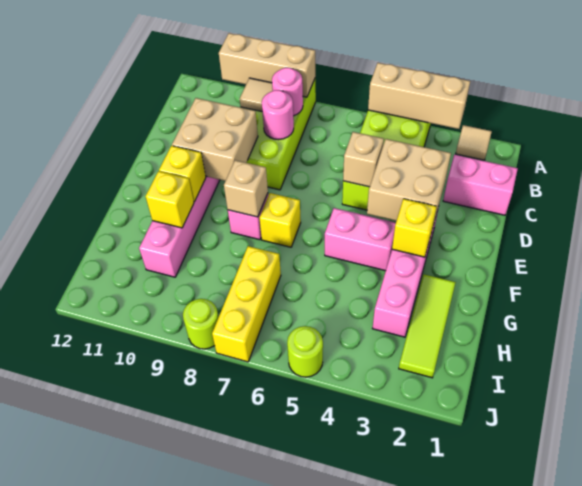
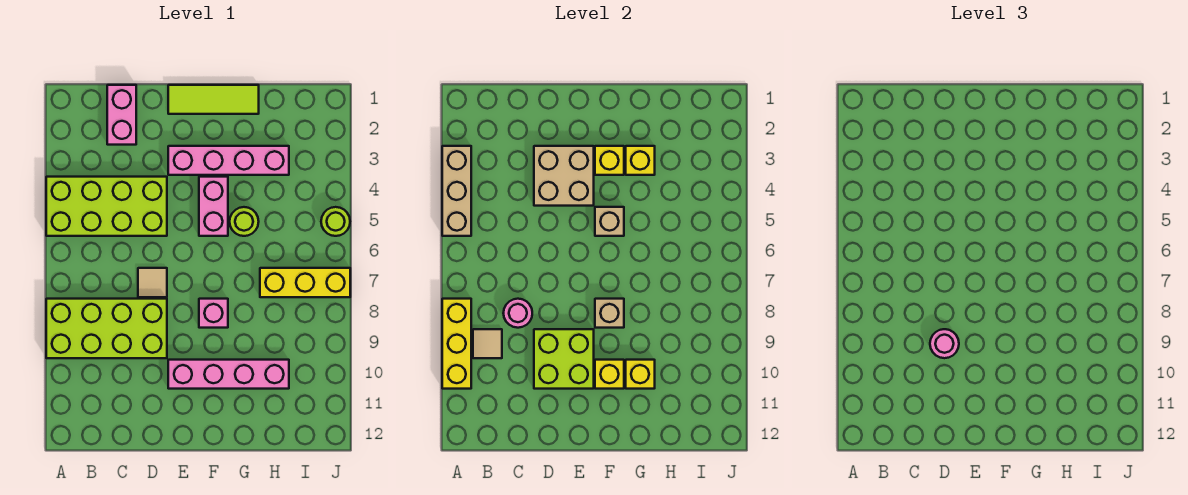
tan 1x1 tile [456,125,492,160] -> tan 1x1 tile moved to [138,268,167,297]
tan 1x3 brick [219,33,315,97] -> yellow 1x3 brick [442,299,471,389]
pink 1x1 round brick [272,68,303,116] -> pink 1x1 round brick moved to [930,329,959,358]
tan 1x1 brick [343,132,384,187] -> tan 1x1 brick moved to [595,207,624,236]
tan 2x2 brick [172,98,258,181] -> lime 2x2 brick [534,329,594,389]
yellow 1x1 brick [260,193,301,247] -> yellow 1x1 brick moved to [626,146,655,175]
lime 1x3 tile [399,274,456,378] -> lime 1x3 tile moved to [168,85,259,114]
lime 1x1 round brick [183,299,219,349] -> lime 1x1 round brick moved to [230,207,259,236]

